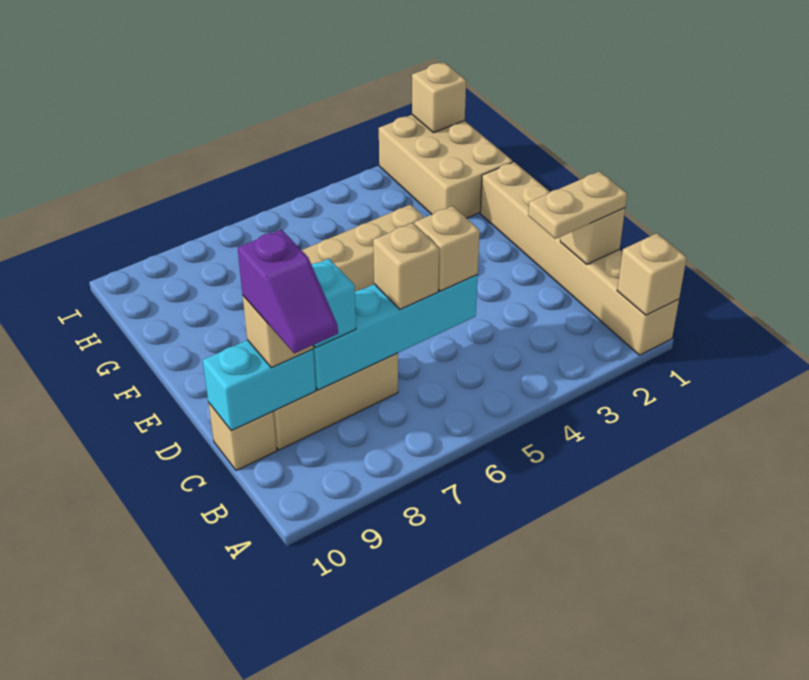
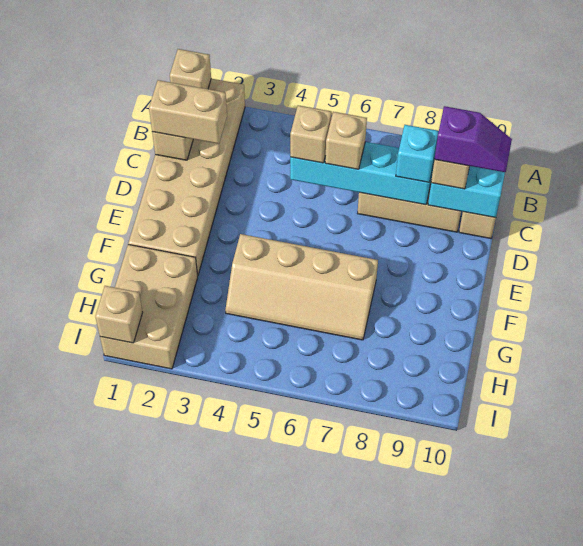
tan 1x6 brick [480,162,679,355] -> tan 2x6 brick [128,79,245,276]
purple 1x2 slope [238,230,338,353] -> purple 1x2 slope turned to [434,106,512,172]
tan 1x2 plate [528,171,627,239] -> tan 1x2 brick [149,80,227,144]

